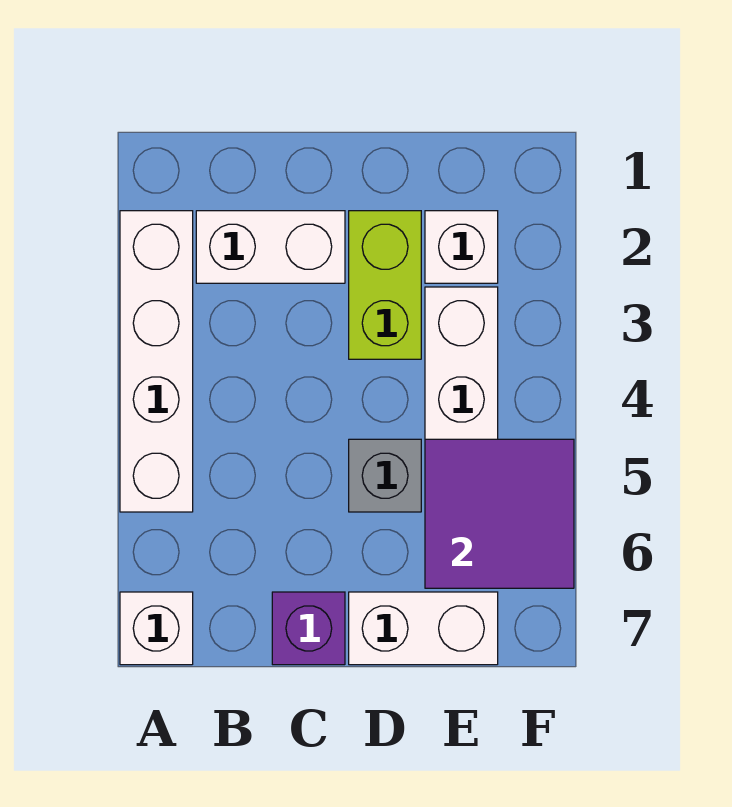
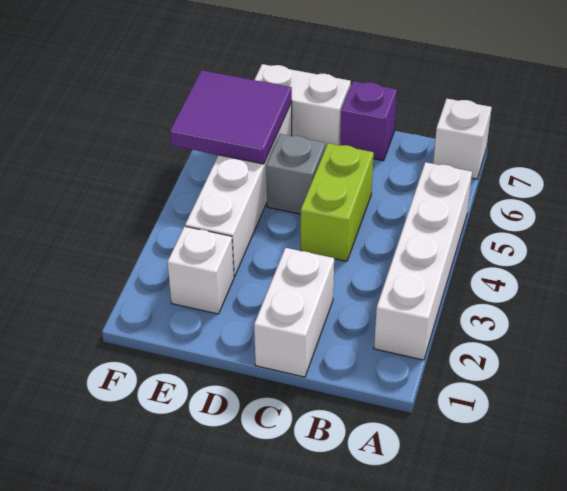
white 1x2 brick [196,211,345,283] -> white 1x2 brick turned to [254,248,334,377]
lime 1x2 brick [349,211,421,359] -> lime 1x2 brick moved to [301,143,374,261]

